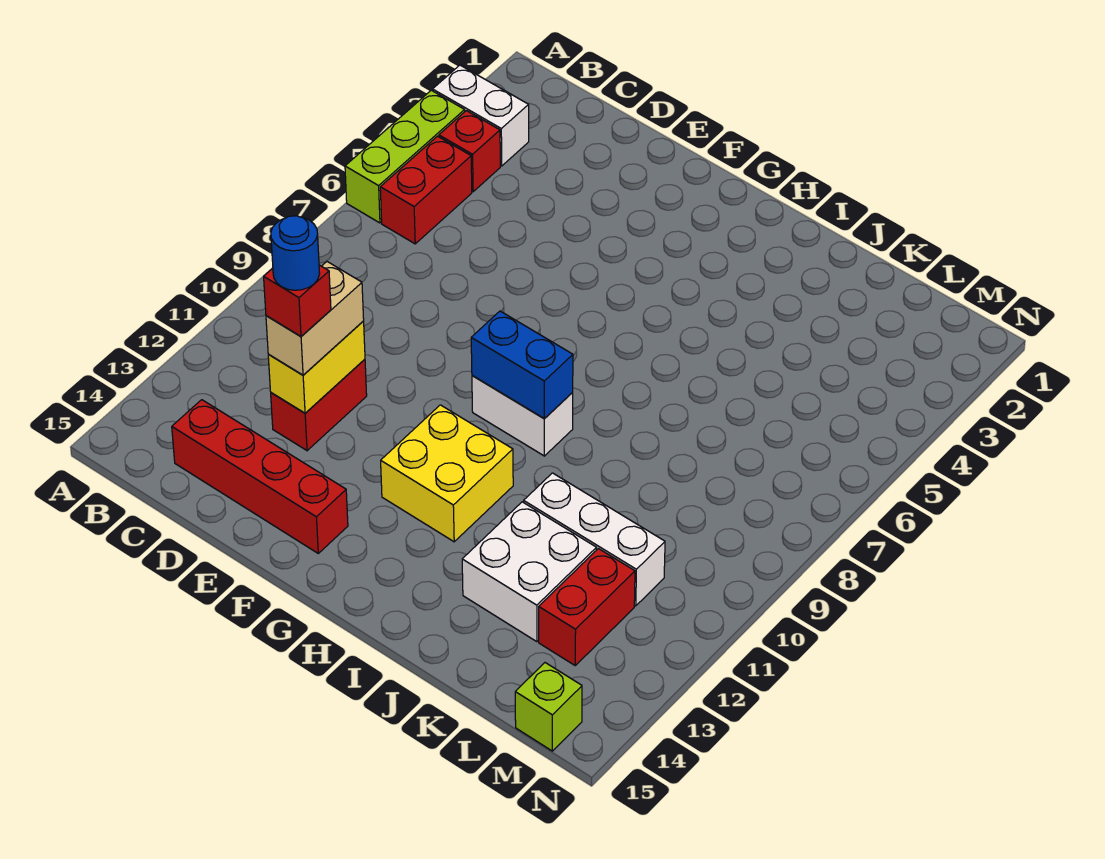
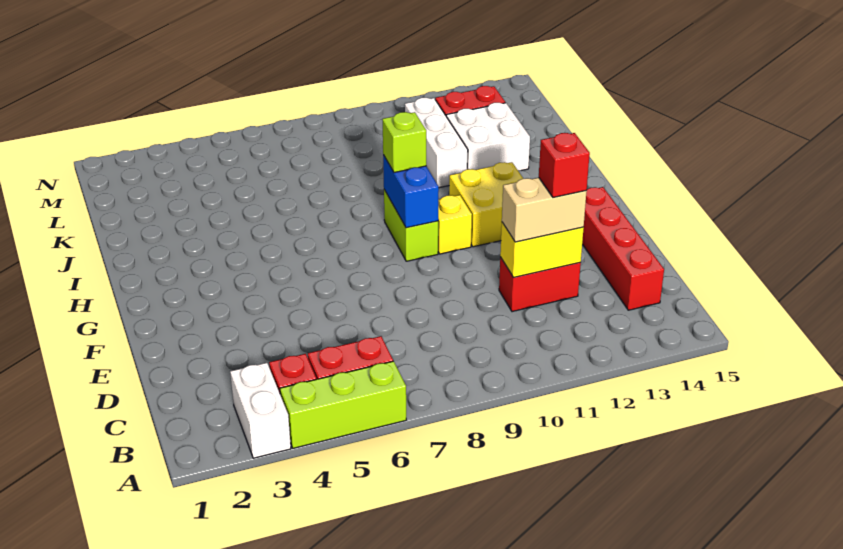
blue 1x1 round brick [271,216,320,290] -> none
white 1x2 brick [472,375,573,456] -> lime 1x2 brick [384,190,438,261]
none -> yellow 1x1 brick [438,195,472,254]
lime 1x1 brick [515,663,582,751] -> lime 1x1 brick moved to [382,112,426,172]

